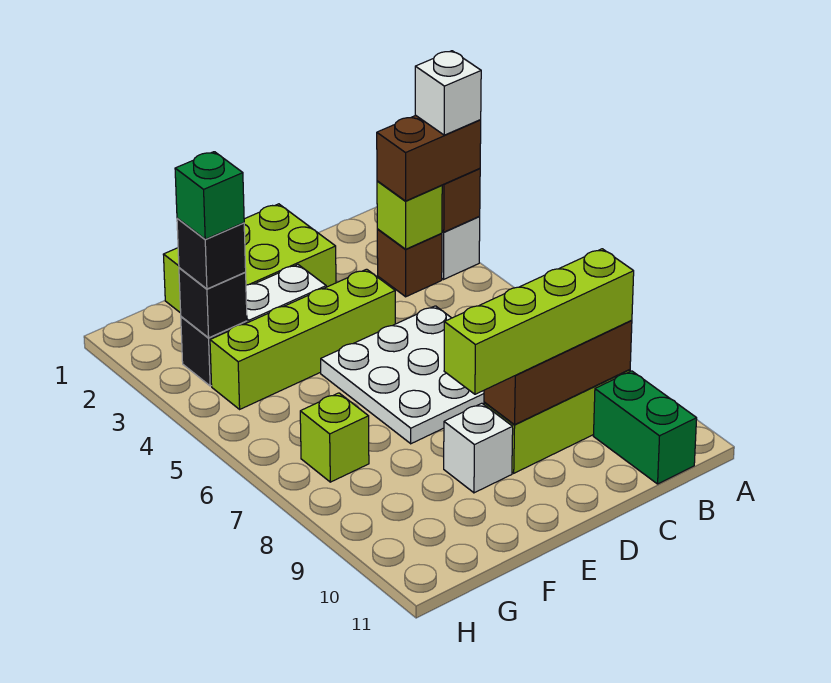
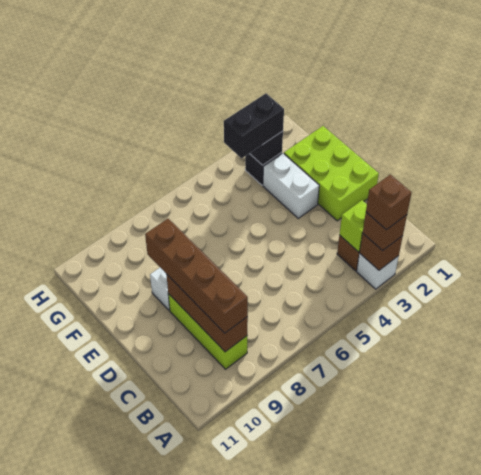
brown 1x2 brick [377,115,481,201] -> brown 1x1 brick [363,212,407,251]
white 1x1 brick [415,51,481,135] -> brown 1x1 brick [366,175,412,230]
lime 1x4 brick [444,249,634,394] -> brown 1x4 brick [145,219,248,333]
green 1x2 brick [594,371,697,484] -> none
white 3x3 plate [321,306,484,444] -> none
lime 1x4 brick [210,269,395,409] -> none
black 1x1 brick [177,218,246,289] -> black 1x2 brick [224,94,284,158]
green 1x1 brick [175,152,244,239] -> none
lime 1x1 brick [300,393,369,482] -> none

